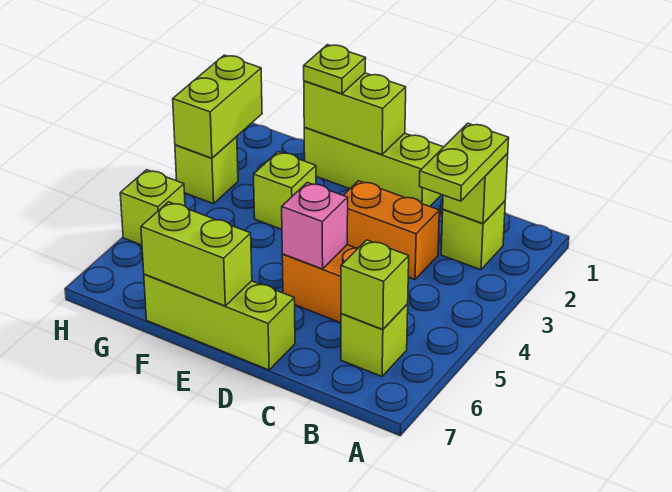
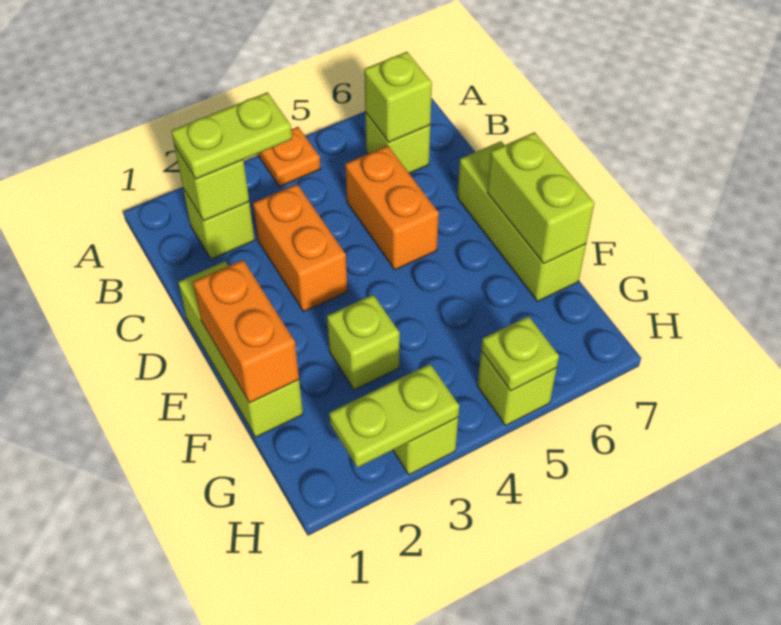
none -> orange 1x1 plate [258,127,321,187]
pink 1x1 brick [282,183,348,269] -> none
lime 1x2 brick [304,73,406,155] -> orange 1x2 brick [193,260,299,403]
lime 1x1 plate [304,45,366,94] -> lime 1x1 plate moved to [481,316,559,391]
lime 1x2 brick [173,55,262,158] -> lime 1x2 plate [329,364,459,468]

